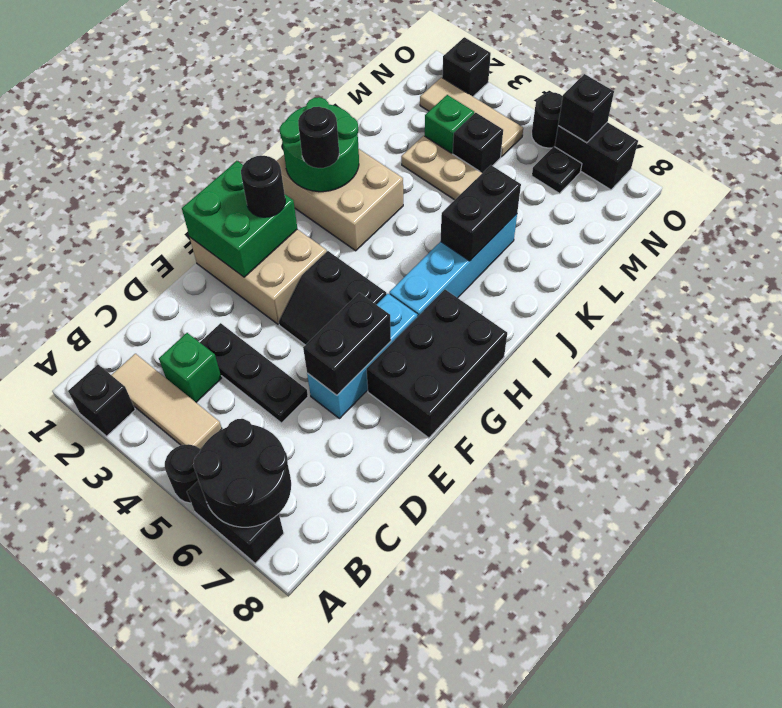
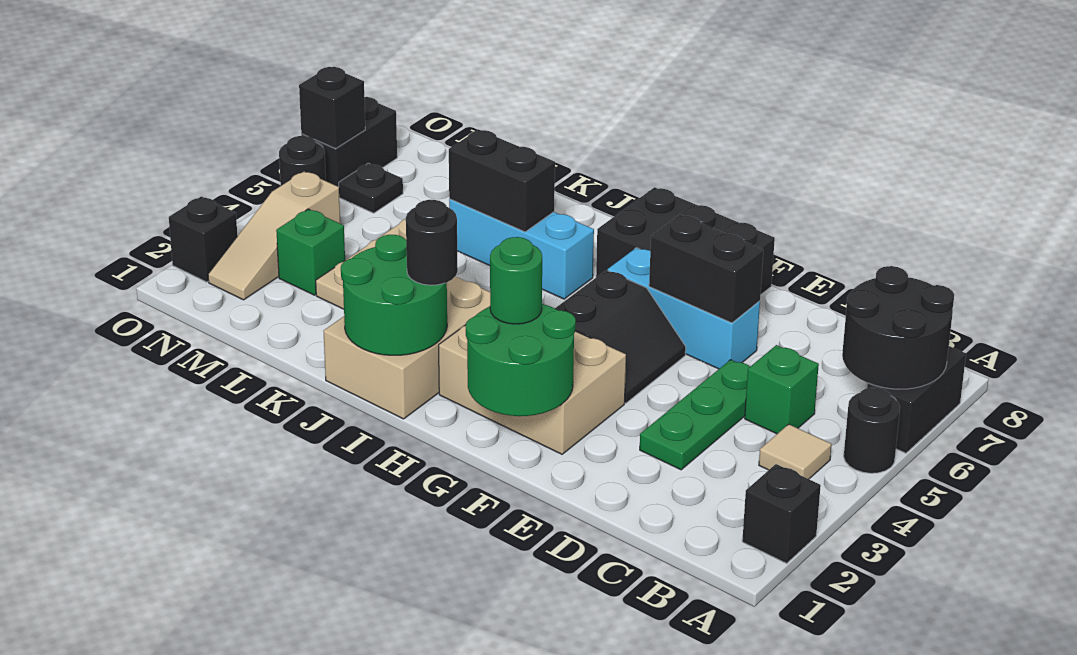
tan 1x3 tile [112,354,222,449] -> tan 1x1 tile [759,424,832,479]
green 1x1 brick [159,333,221,402] -> green 1x1 brick moved to [745,345,819,434]
black 1x3 plate [200,323,308,423] -> green 1x3 plate [640,360,750,470]
tan 2x3 brick [190,229,327,324] -> tan 2x3 brick turned to [439,325,626,454]
green 2x2 brick [182,161,297,277] -> green 2x2 round brick [466,304,576,416]
black 1x1 round brick [241,156,285,217] -> green 1x1 round brick [490,237,542,324]
cyan 1x4 brick [389,214,517,317] -> cyan 1x3 brick [449,199,594,299]
black 1x1 brick [453,113,503,173] -> none
tan 1x3 tile [420,77,523,157] -> tan 1x3 slope [208,172,340,300]

